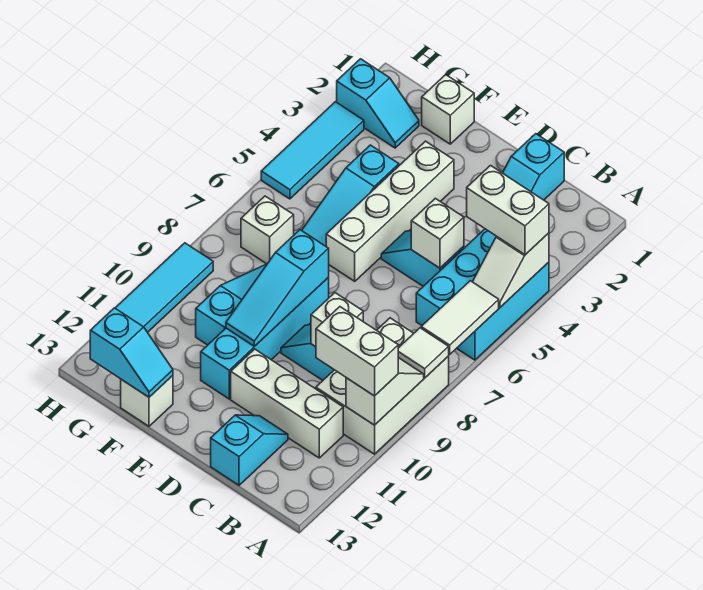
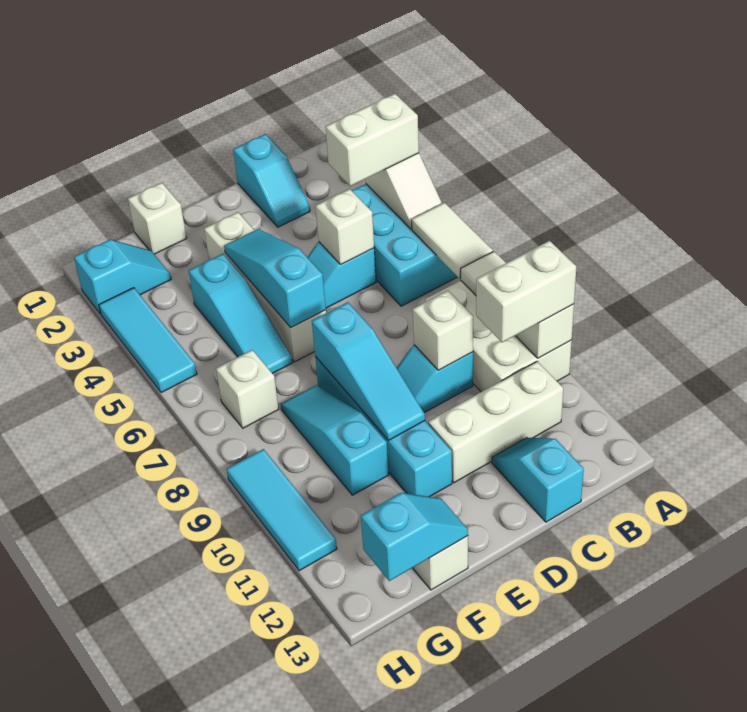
none -> cyan 1x3 slope [224,229,326,328]

